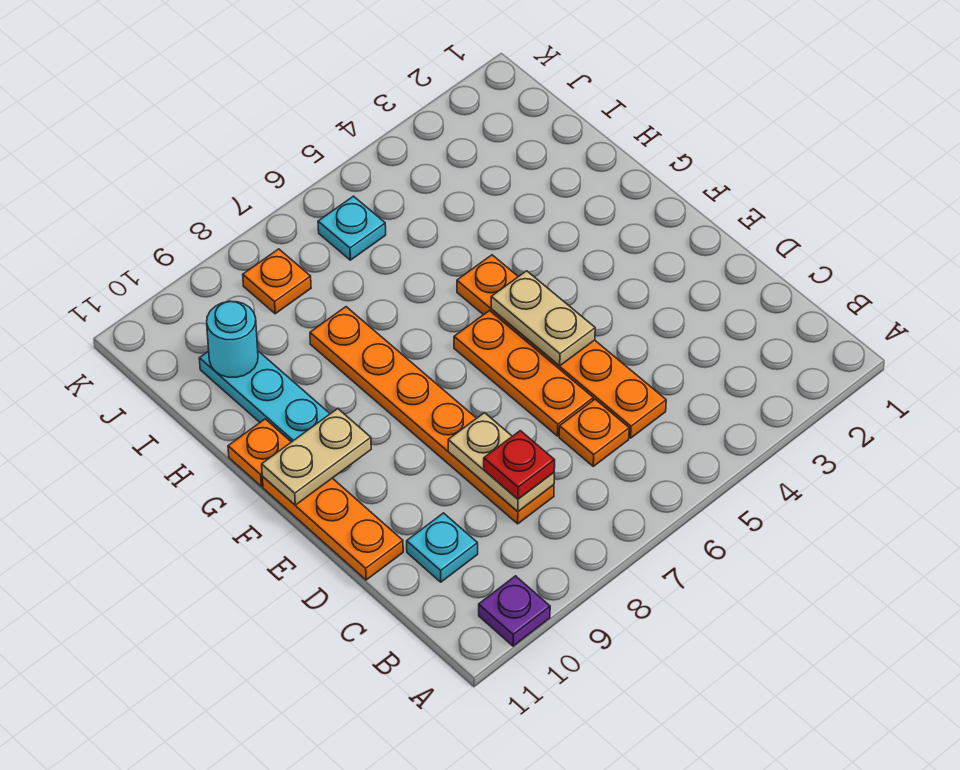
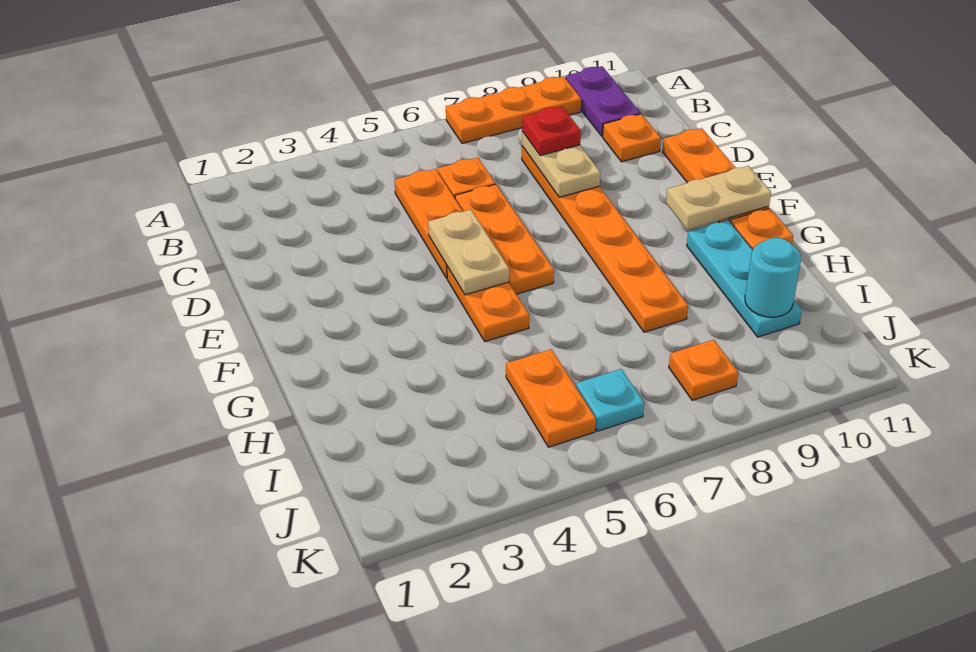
none -> orange 1x3 plate [446,76,581,143]
purple 1x1 plate [479,576,550,646] -> purple 1x2 plate [565,66,640,136]
cyan 1x1 plate [407,513,478,582] -> orange 1x1 plate [603,114,661,162]
none -> orange 1x2 plate [506,349,596,447]

